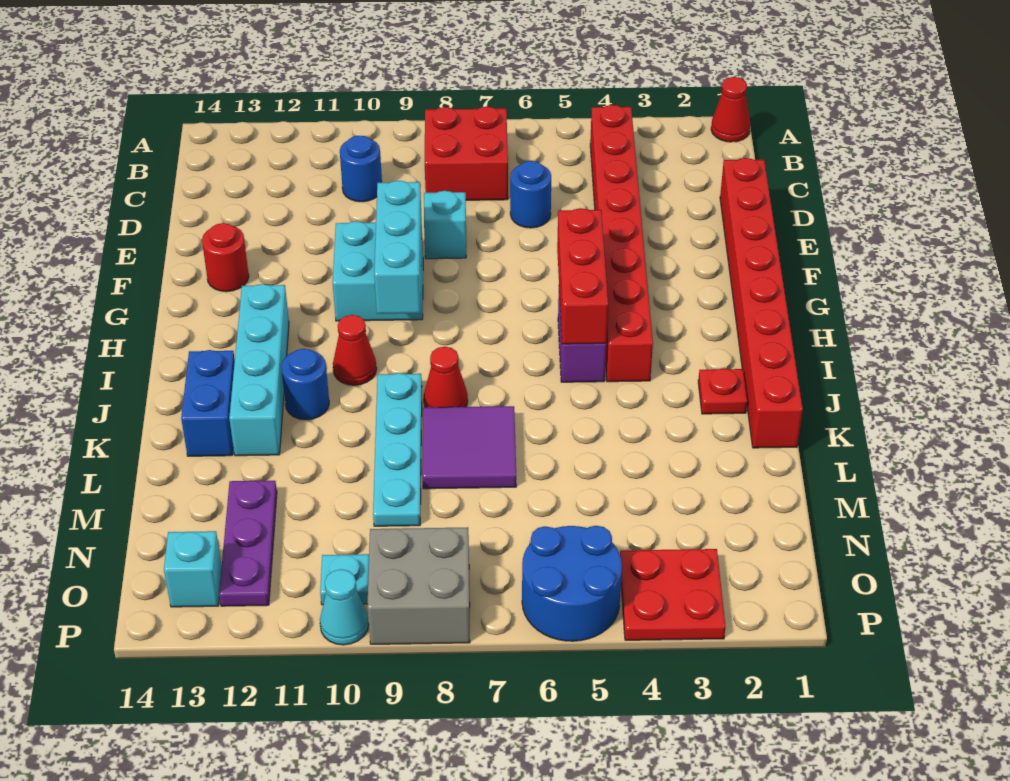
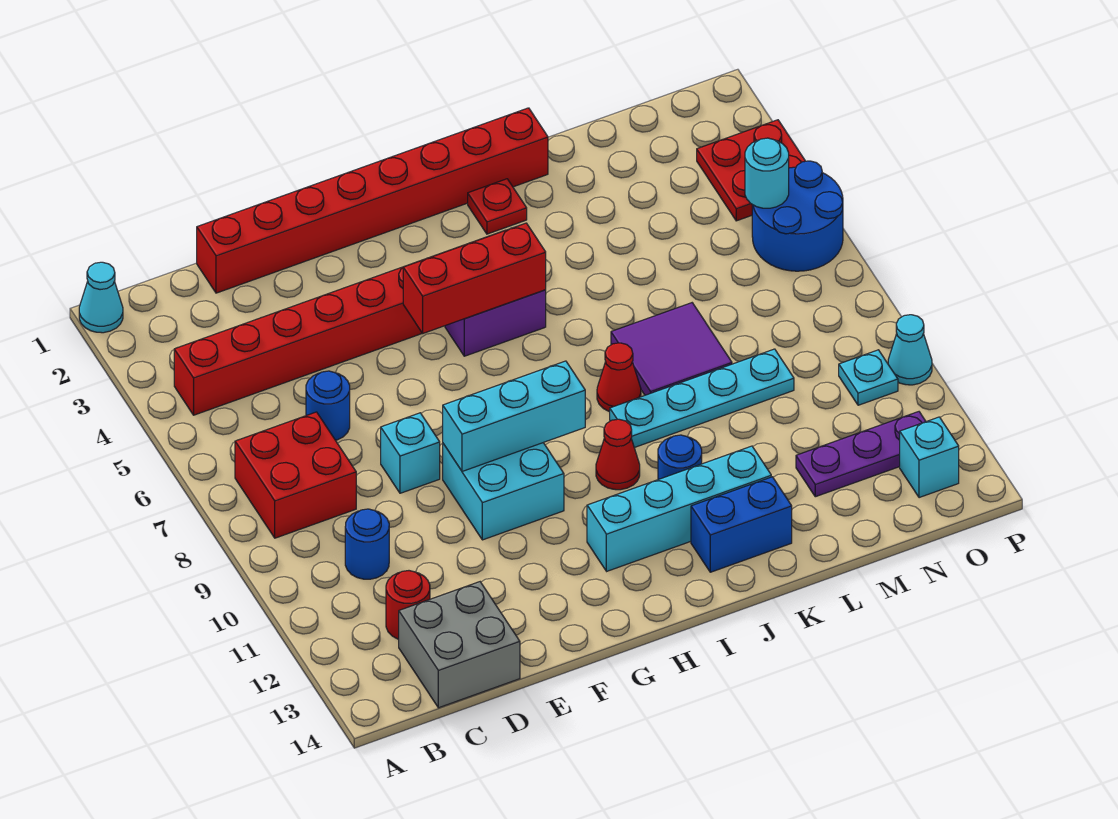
red 1x1 cone [711,77,750,142] -> cyan 1x1 cone [79,262,123,333]
red 1x1 round brick [202,223,249,292] -> red 1x1 round brick moved to [386,571,430,639]
none -> cyan 1x1 round brick [745,138,789,208]
grey 2x2 brick [367,527,470,644] -> grey 2x2 brick moved to [399,582,520,708]

